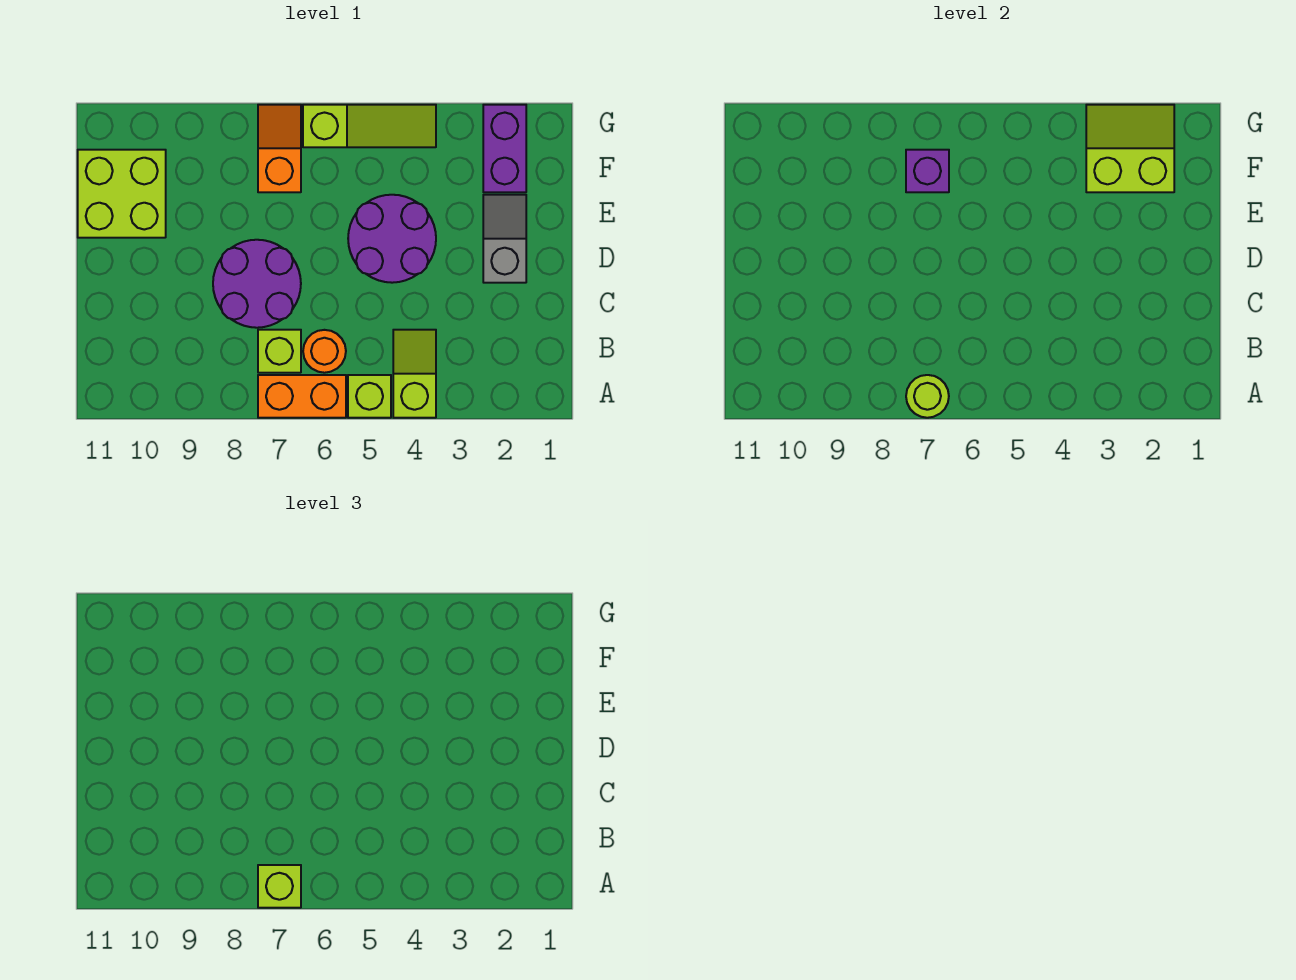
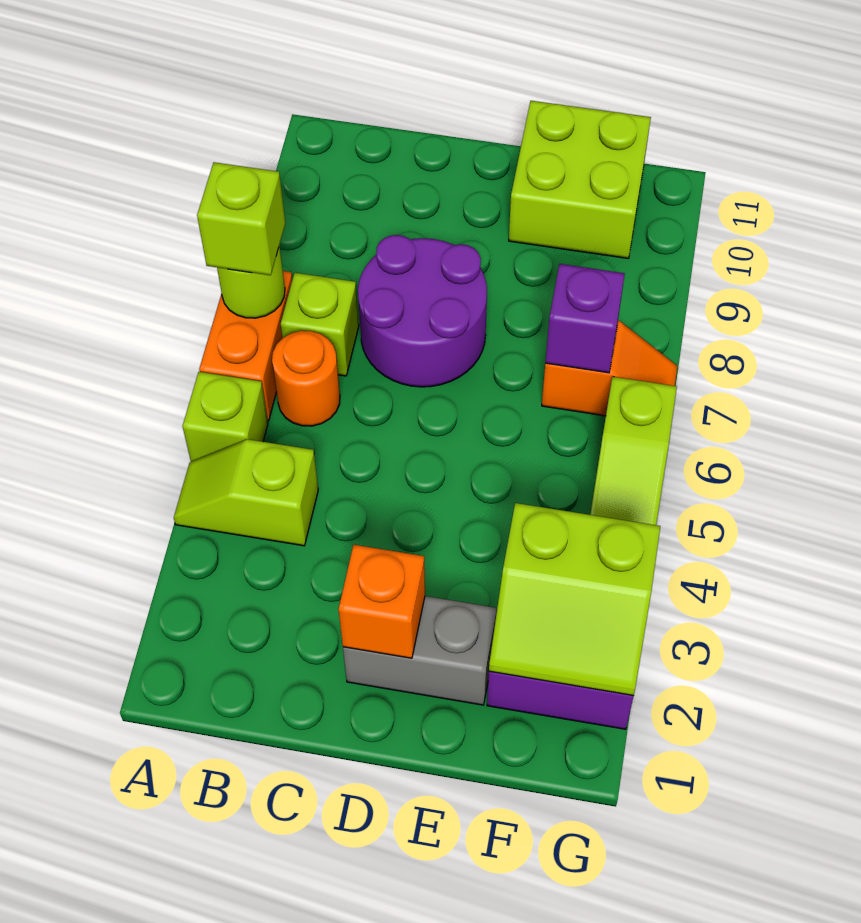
lime 1x2 slope [393,330,436,418] -> lime 1x2 slope turned to [174,439,318,546]
grey 1x2 slope [483,195,526,283] -> grey 1x2 brick [343,596,497,705]
none -> orange 1x1 brick [339,545,425,658]
purple 2x2 round brick [348,195,436,283] -> none
lime 2x2 slope [1086,105,1174,192] -> lime 2x2 slope turned to [489,503,660,696]

